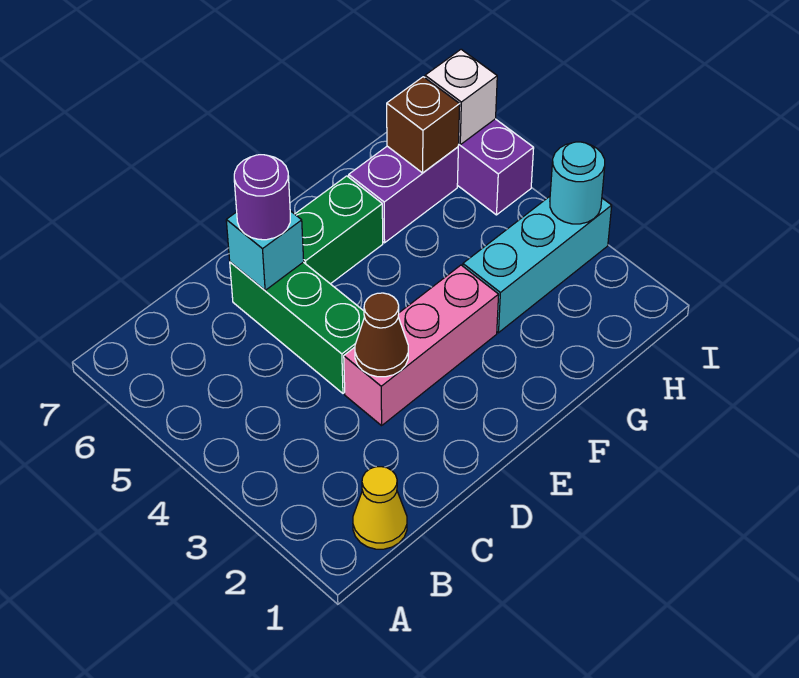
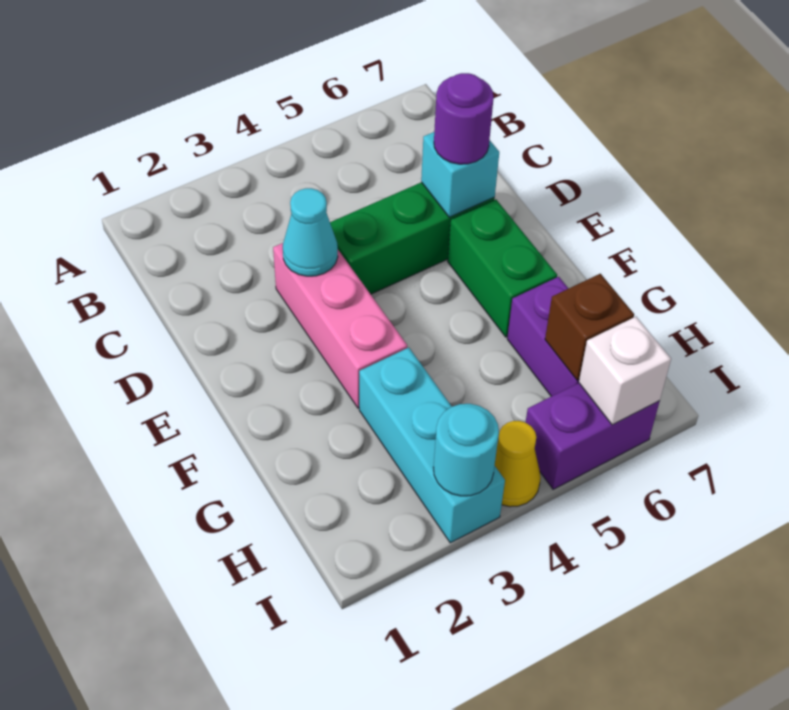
yellow 1x1 cone [353,467,407,549] -> yellow 1x1 cone moved to [495,421,541,507]
brown 1x1 cone [355,293,408,377] -> cyan 1x1 cone [283,188,338,276]

